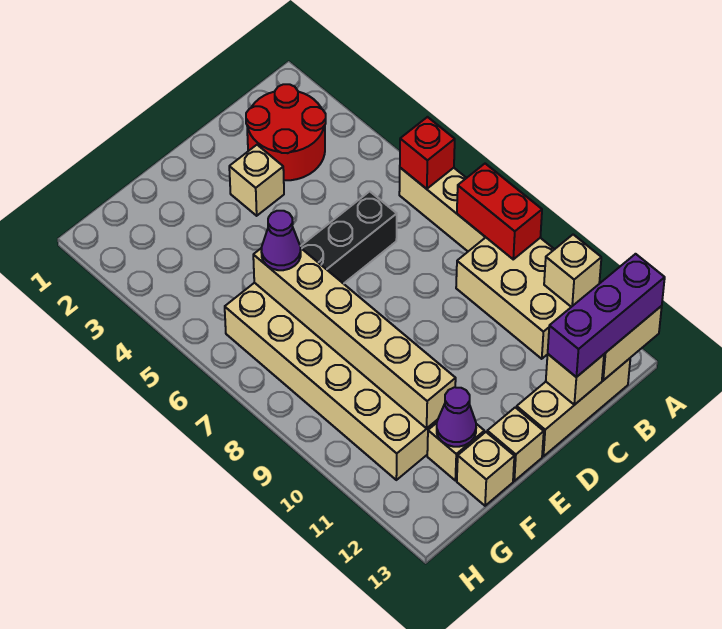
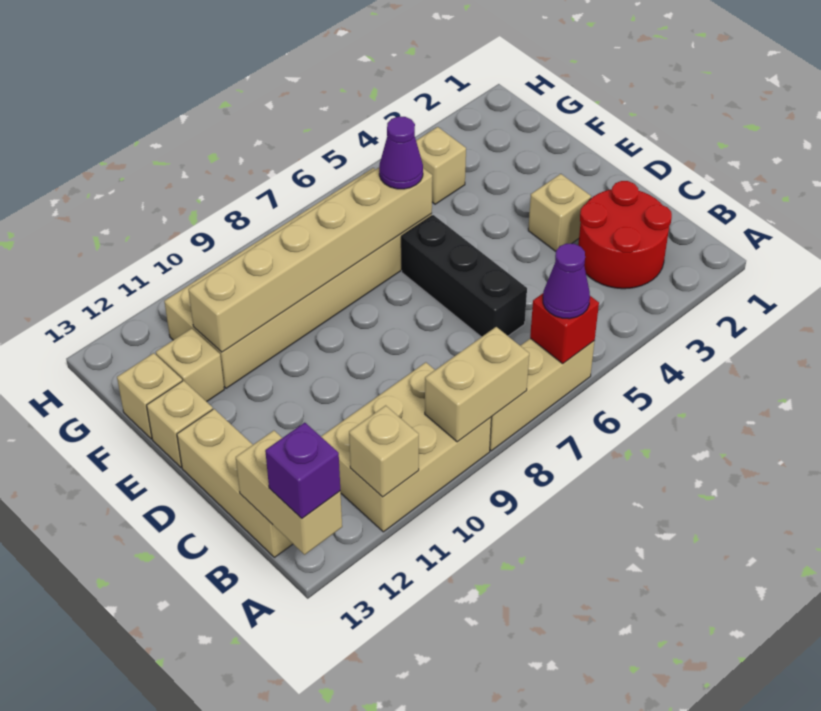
red 1x2 brick [457,164,542,259] -> tan 1x2 brick [425,327,529,442]
purple 1x3 brick [548,254,665,377] -> purple 1x1 brick [265,423,340,518]
tan 1x1 brick [546,354,604,405] -> tan 1x1 brick moved to [416,127,466,204]
purple 1x1 cone [437,387,476,447] -> purple 1x1 cone moved to [543,244,590,319]

